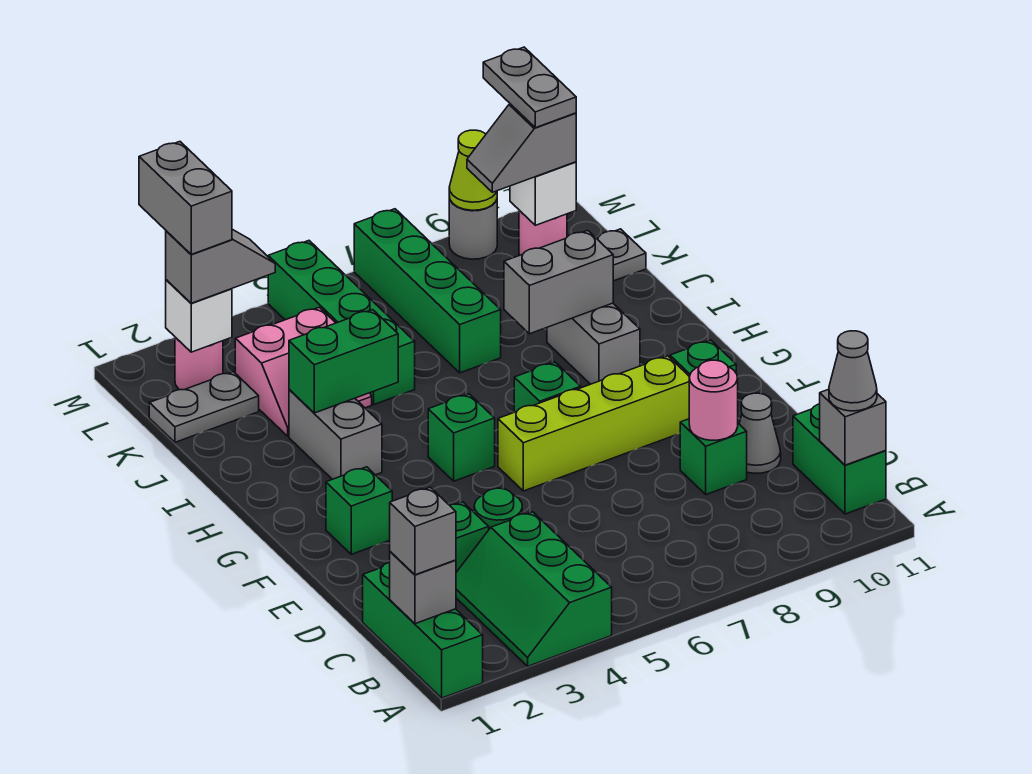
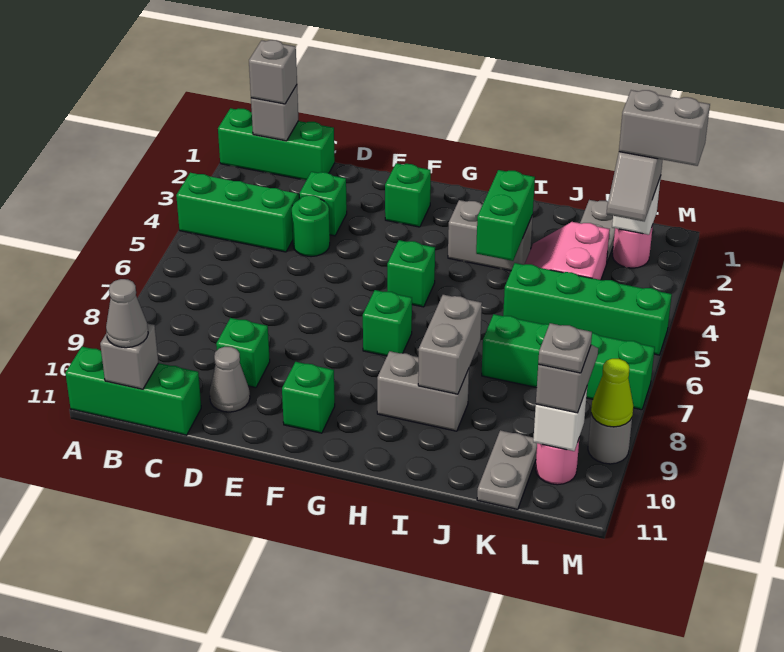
green 1x2 brick [793,404,886,514] -> green 1x3 brick [65,347,201,435]
pink 1x1 round brick [689,360,738,440] -> none
lime 1x4 brick [498,356,689,491] -> none
grey 1x2 plate [483,47,576,128] -> grey 1x1 plate [538,323,592,373]

